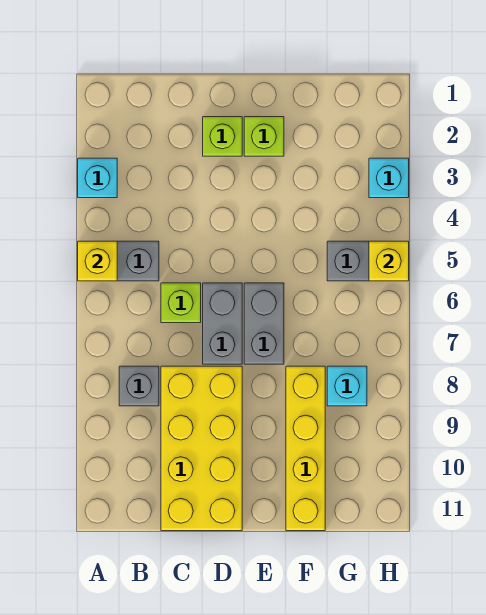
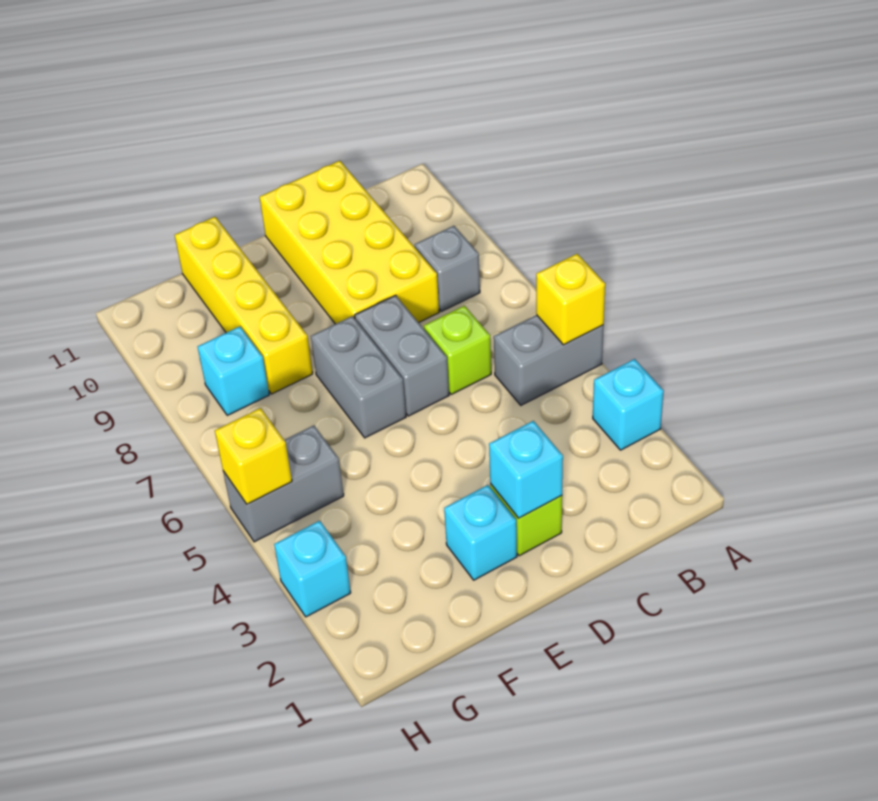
none -> cyan 1x1 brick [489,421,563,518]
lime 1x1 brick [244,117,284,156] -> cyan 1x1 brick [444,485,517,580]

